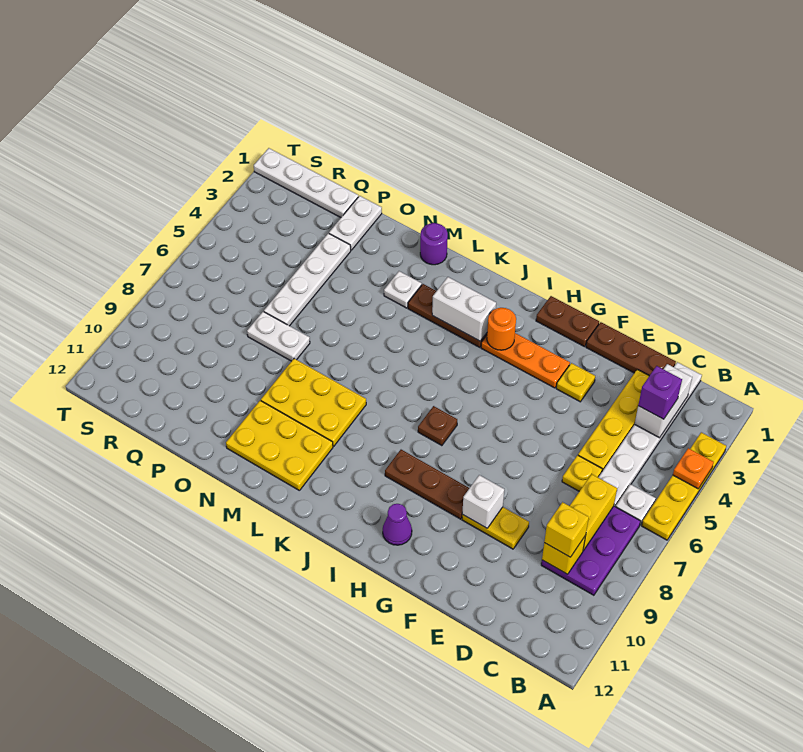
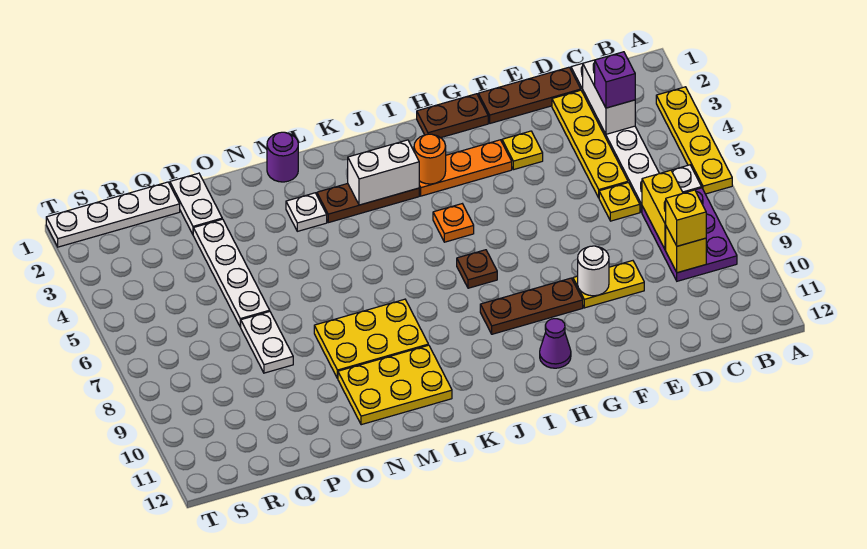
orange 1x1 plate [673,448,714,489] -> orange 1x1 plate moved to [433,204,474,242]
white 1x1 brick [462,475,504,528] -> white 1x1 round brick [578,246,609,296]
white 1x2 plate [247,312,310,361] -> white 1x2 plate turned to [241,312,293,373]

